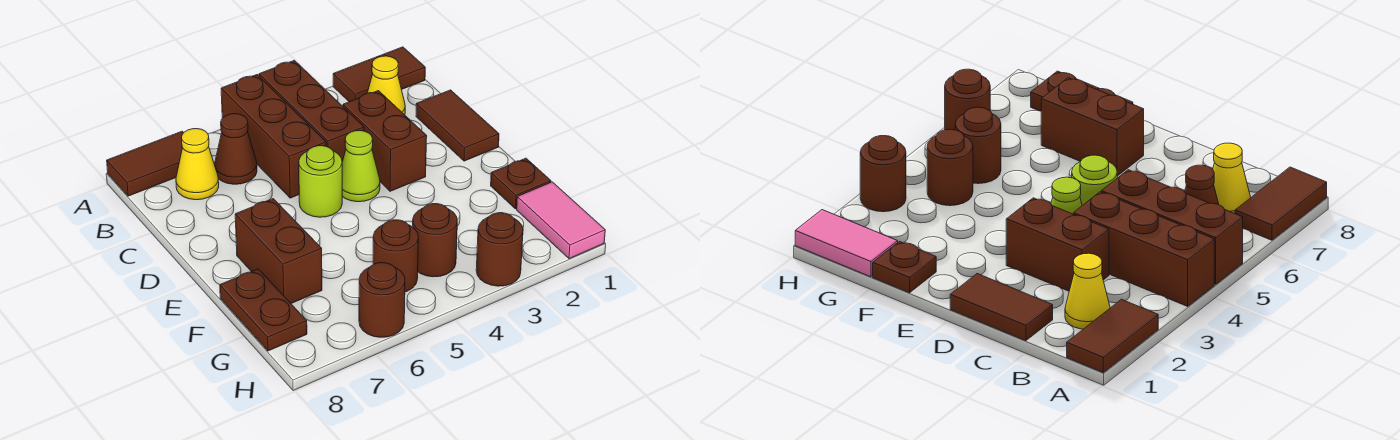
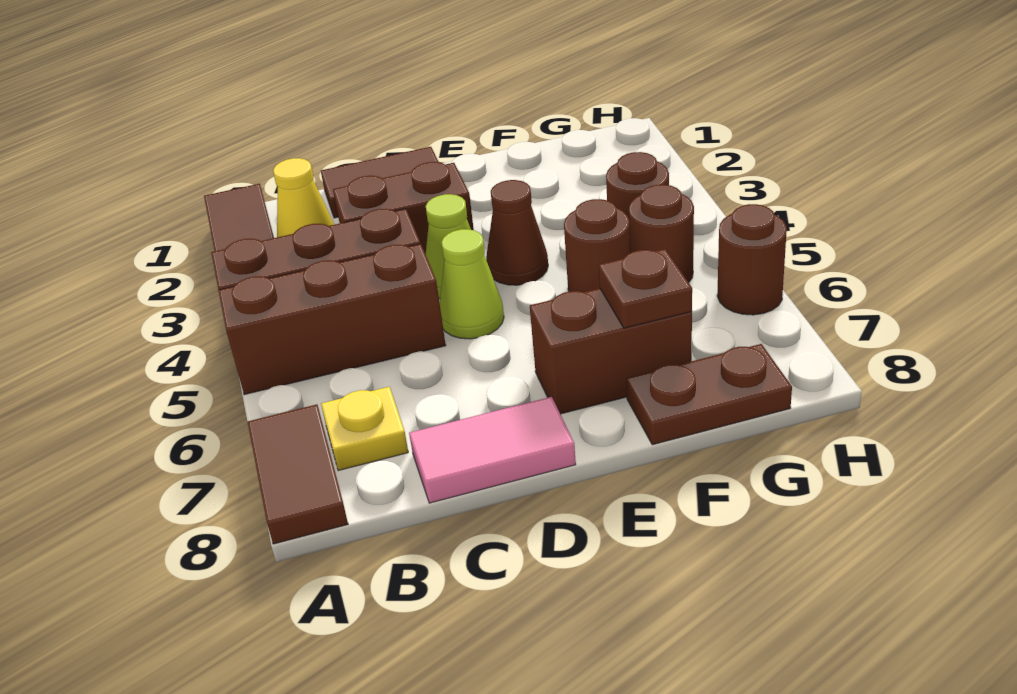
brown 1x1 cone [215,114,257,184] -> brown 1x1 cone moved to [486,180,548,285]
yellow 1x1 cone [176,129,219,200] -> yellow 1x1 plate [321,387,408,471]
lime 1x1 round brick [299,146,342,217] -> lime 1x1 cone [440,229,504,339]
brown 1x1 plate [491,158,551,209] -> brown 1x1 plate moved to [599,249,692,328]
pink 1x2 tile [517,182,605,259] -> pink 1x2 tile moved to [409,397,576,503]
brown 1x1 round brick [476,213,523,286] -> brown 1x1 round brick moved to [564,199,630,292]

